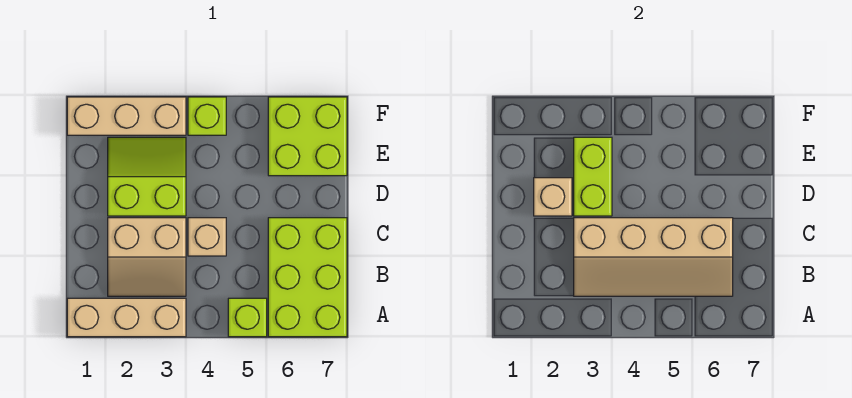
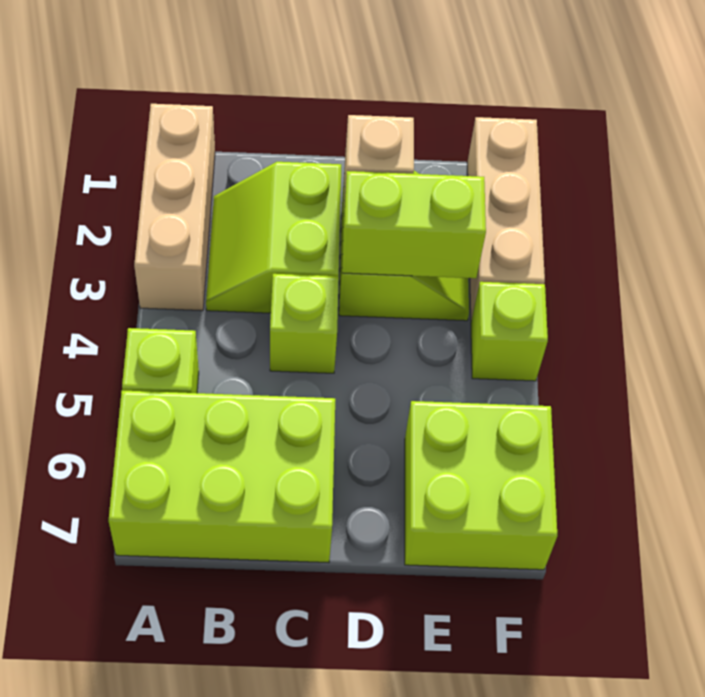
tan 2x2 slope [108,218,186,296] -> lime 2x2 slope [206,162,341,313]
tan 2x4 slope [574,218,733,296] -> none
tan 1x1 brick [188,218,226,256] -> lime 1x1 brick [270,274,339,373]

